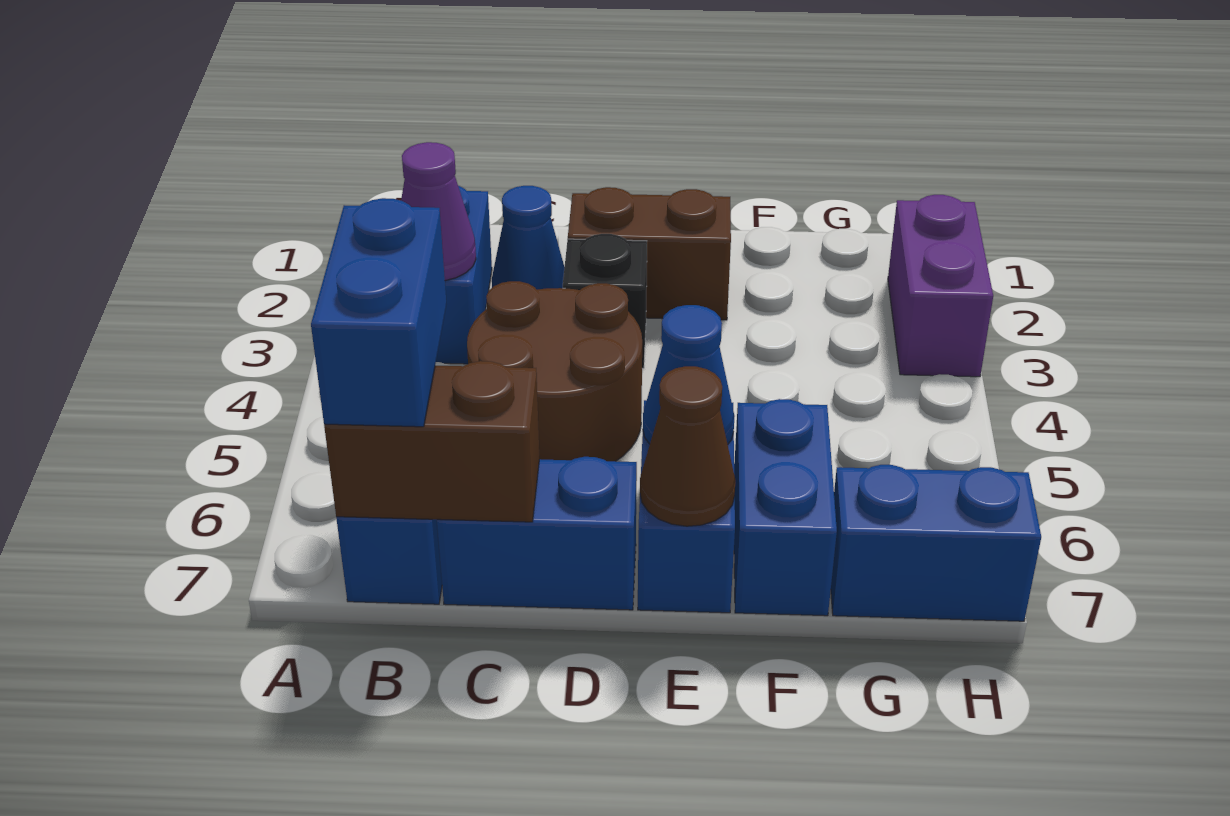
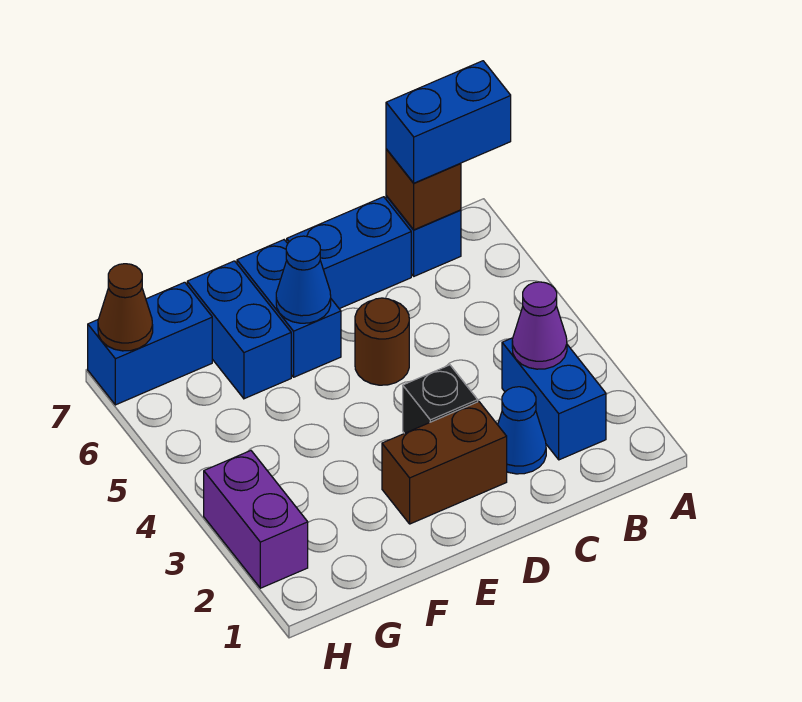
blue 1x2 brick [311,198,446,427] -> blue 1x2 brick turned to [386,61,511,183]
brown 1x2 brick [324,361,539,522] -> brown 1x1 brick [386,149,461,230]
brown 2x2 round brick [467,281,642,461] -> brown 1x1 round brick [355,298,409,385]
brown 1x1 cone [640,366,735,526] -> brown 1x1 cone moved to [98,264,153,351]

